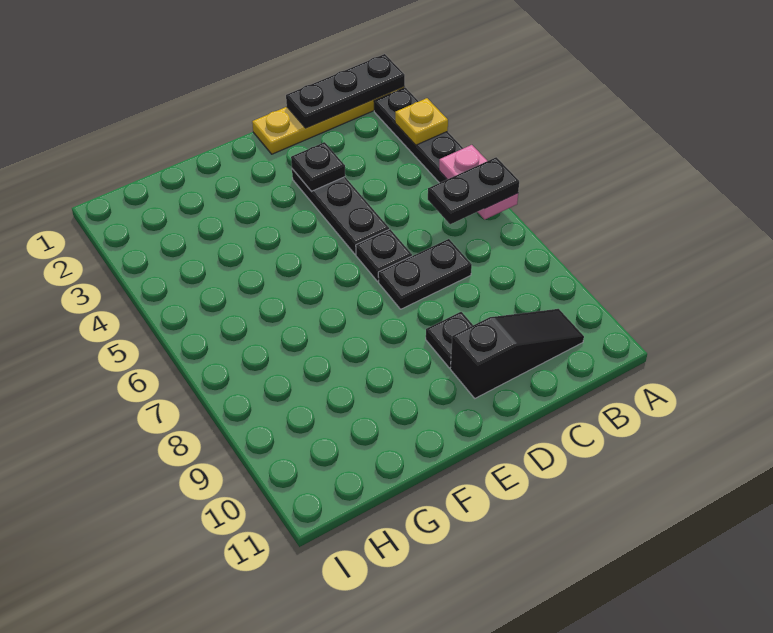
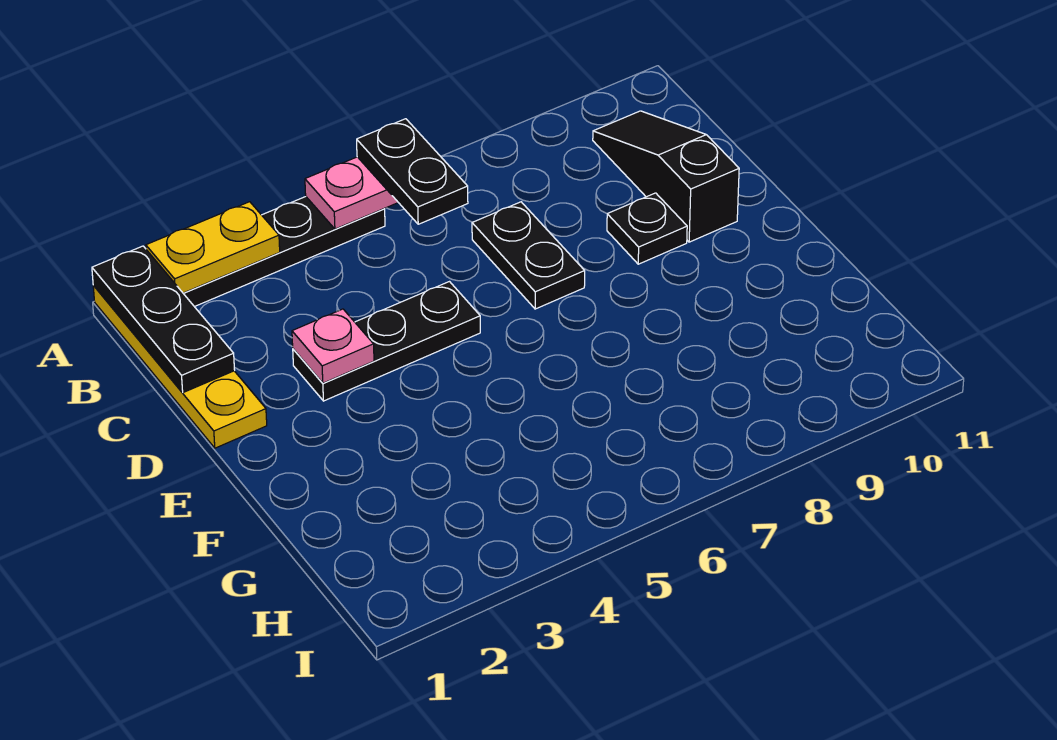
yellow 1x1 plate [395,98,448,145] -> yellow 1x2 plate [146,202,280,293]
black 1x1 plate [291,142,345,191] -> pink 1x1 plate [292,309,374,383]
black 1x1 plate [356,229,412,282] -> none

